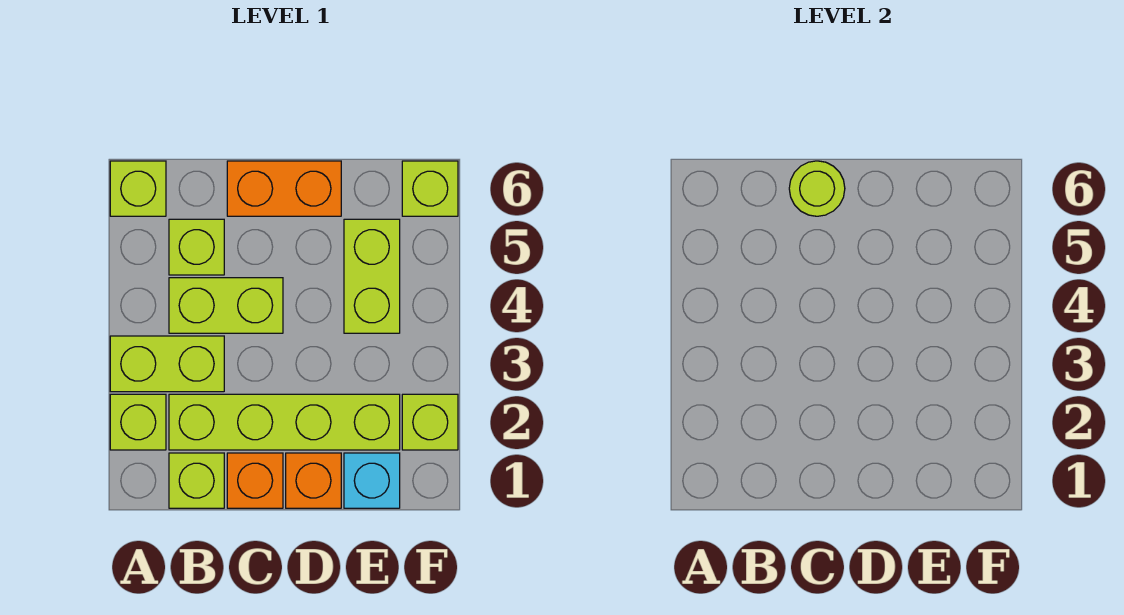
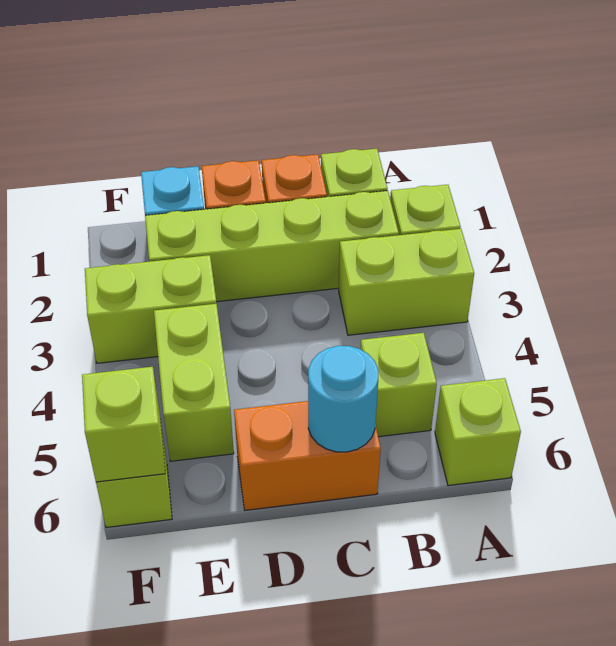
lime 1x2 brick [169,278,283,333] -> lime 1x2 brick moved to [85,255,217,363]
lime 1x1 round brick [789,161,845,216] -> cyan 1x1 round brick [308,346,378,452]
lime 1x1 brick [402,394,458,450] -> lime 1x1 brick moved to [82,367,165,482]

